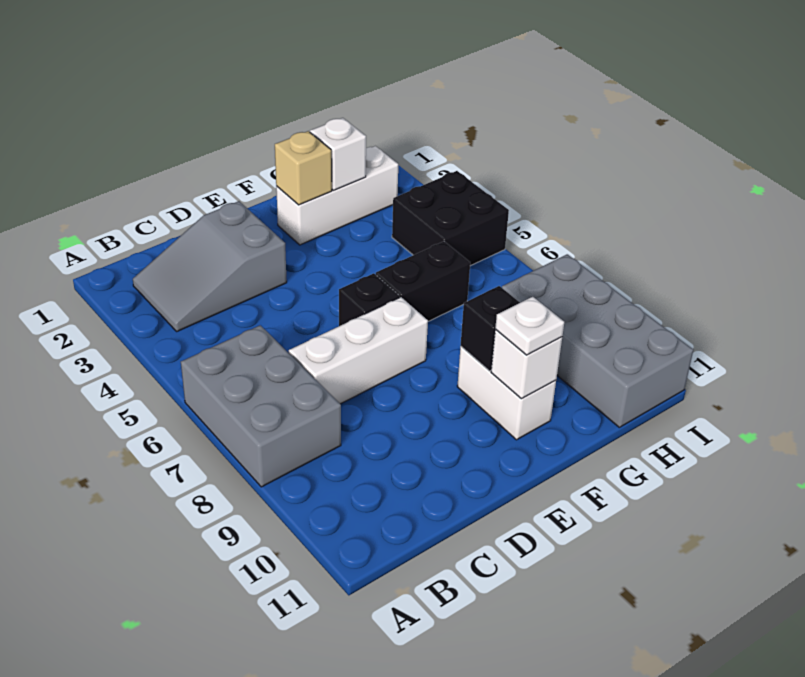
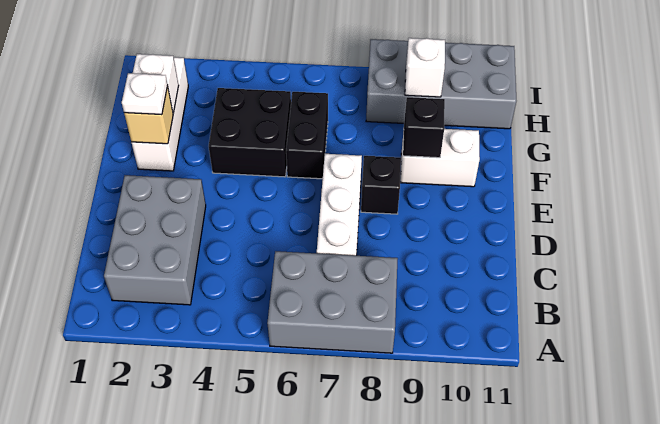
grey 2x3 slope [133,201,287,331] -> grey 2x3 brick [104,175,206,305]
black 1x1 brick [339,273,400,326] -> black 1x1 brick moved to [361,156,401,214]
white 1x1 brick [491,329,562,399] -> white 1x1 brick moved to [405,38,445,97]
white 1x1 plate [495,297,564,355] -> white 1x1 plate moved to [122,73,168,115]
black 2x2 brick [392,171,509,266] -> black 2x2 brick moved to [209,88,291,177]

